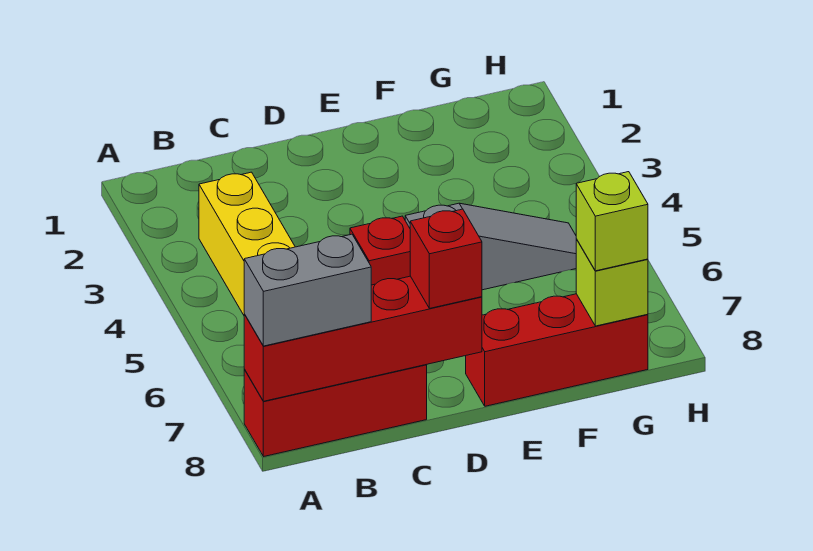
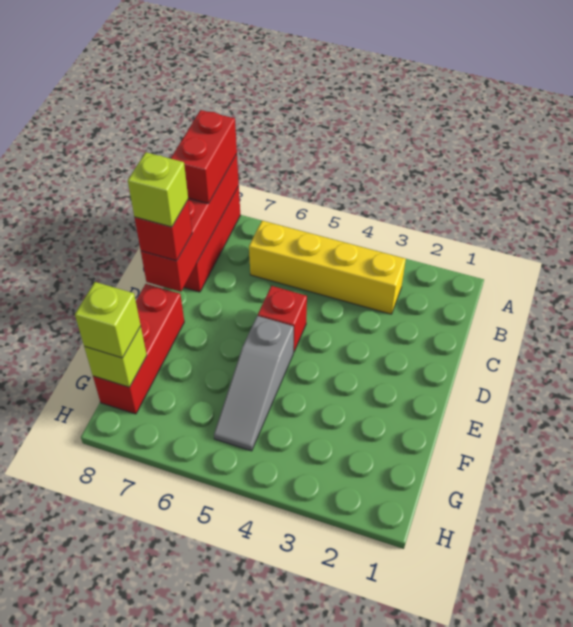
grey 1x2 brick [244,234,371,346] -> red 1x2 brick [171,110,237,204]
none -> lime 1x1 brick [128,152,188,227]

